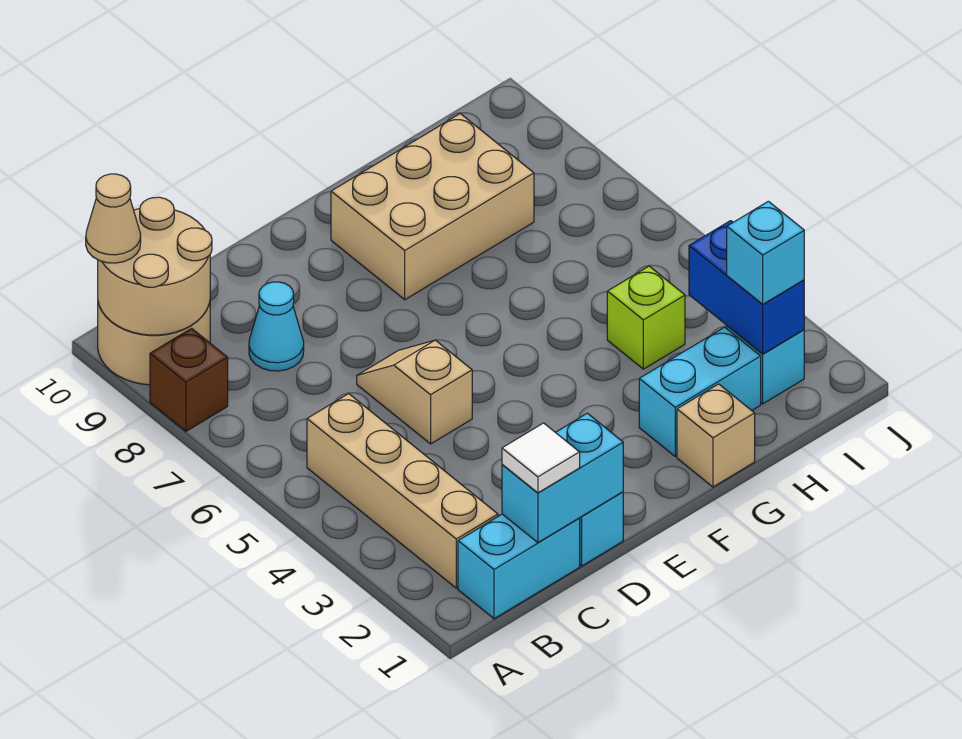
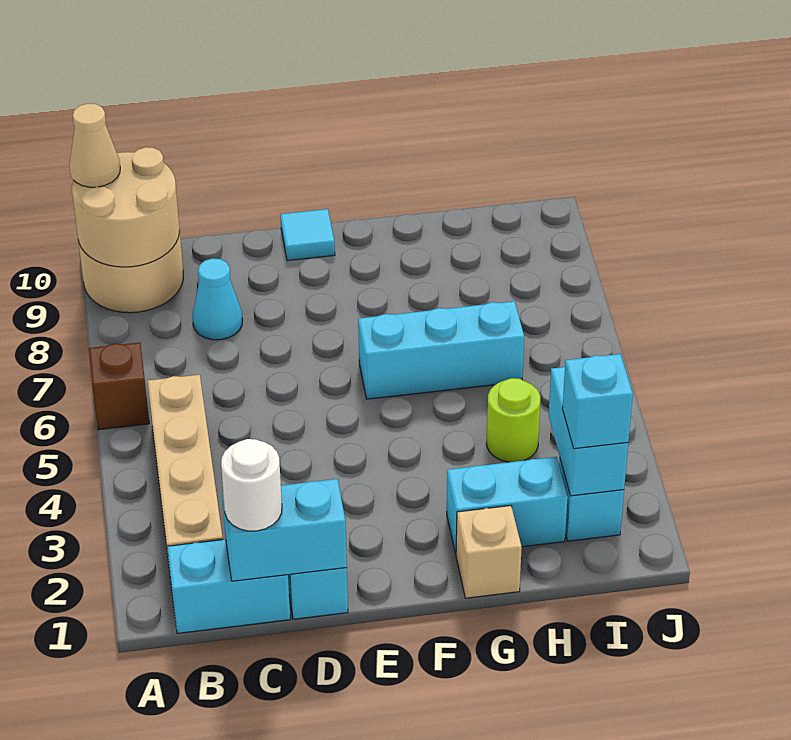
brown 1x1 brick [150,328,228,431] -> brown 1x1 brick moved to [89,342,149,430]
white 1x1 tile [502,423,580,493] -> white 1x1 round brick [221,439,282,531]
tan 1x2 slope [357,340,472,444] -> none
none -> cyan 1x1 tile [280,209,335,261]
none -> cyan 1x3 brick [358,301,524,399]
tan 2x3 brick [331,114,534,300] -> none
lime 1x1 brick [607,266,685,369] -> lime 1x1 round brick [487,378,540,462]
blue 1x2 brick [689,221,804,354] -> cyan 1x2 brick [549,367,628,496]

